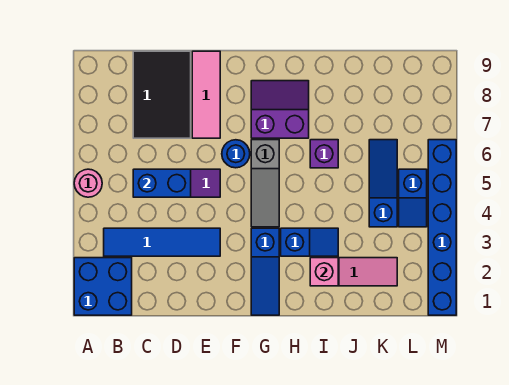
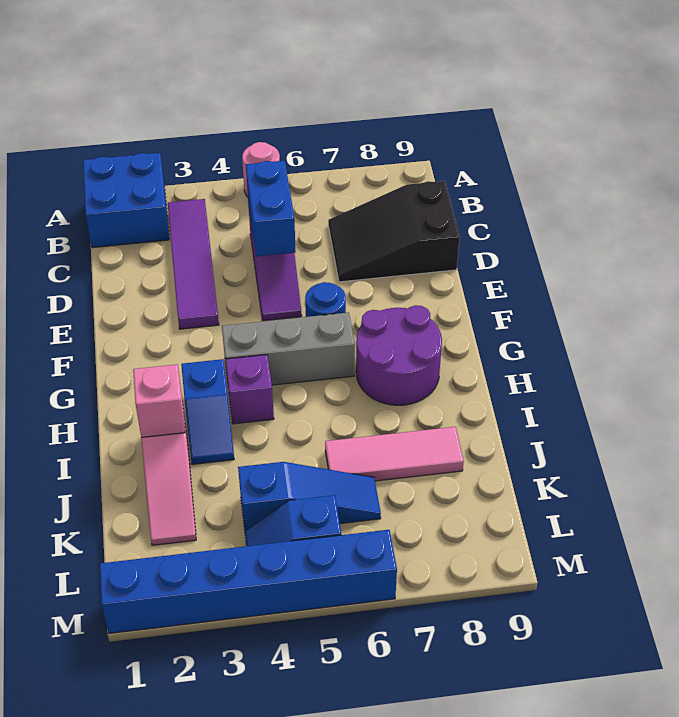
blue 1x4 tile [104,228,220,256] -> purple 1x4 tile [168,199,219,329]
black 2x3 tile [133,51,191,138] -> black 2x3 slope [328,181,460,282]
pink 1x3 tile [192,51,220,138] -> pink 1x3 tile moved to [325,427,464,481]
blue 1x3 slope [251,228,279,315] -> none
grey 1x3 slope [251,140,279,227] -> grey 1x3 brick [222,312,355,385]
purple 2x2 slope [251,81,309,138] -> purple 2x2 round brick [356,305,442,405]
purple 1x1 brick [310,140,338,168] -> purple 1x1 brick moved to [226,355,274,424]

